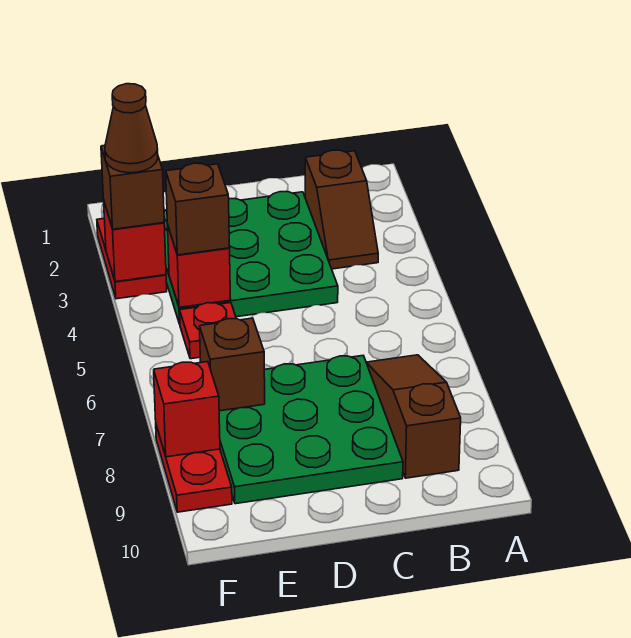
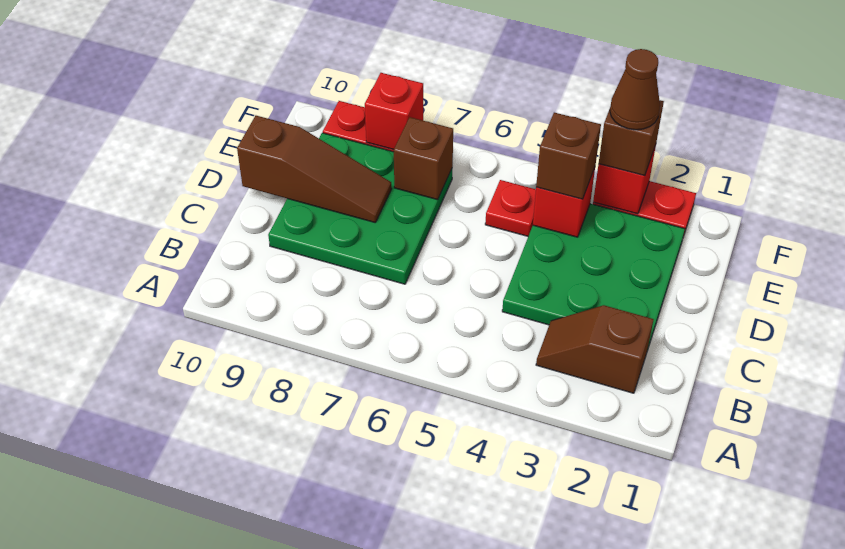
brown 1x3 slope [366,355,461,478] -> brown 1x3 slope moved to [237,116,391,222]

